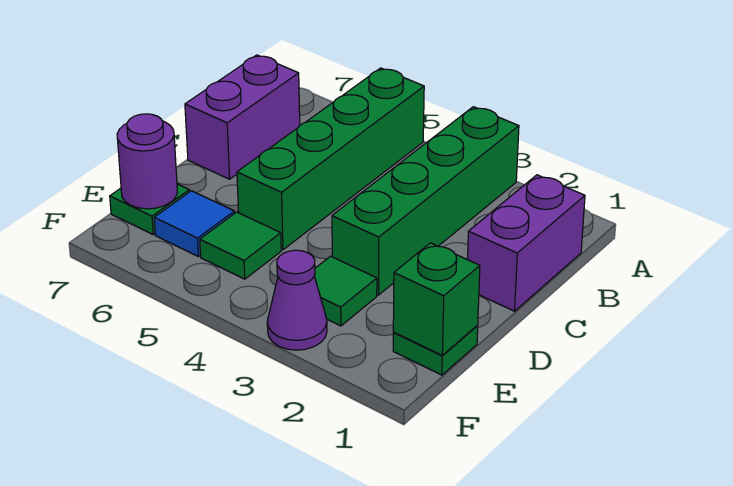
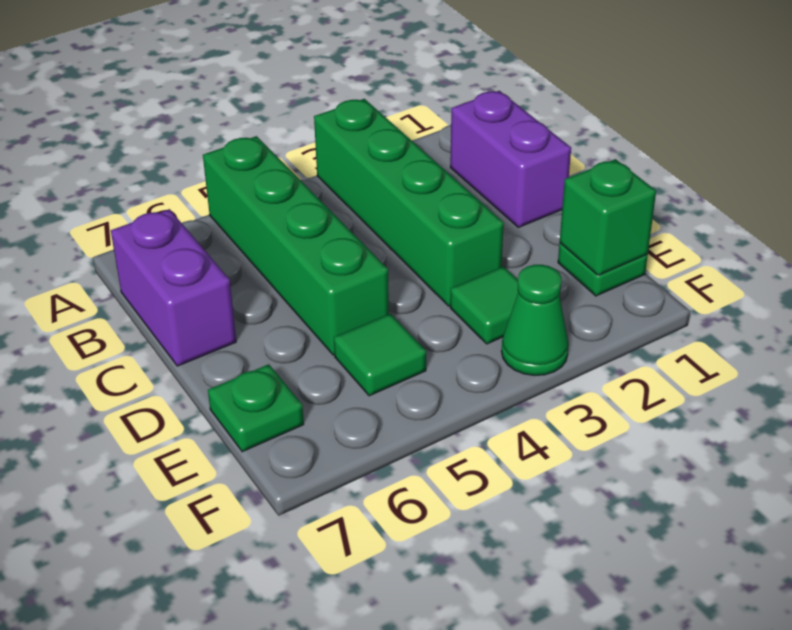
blue 1x1 tile [154,191,235,257] -> none
purple 1x1 round brick [117,114,177,209] -> none
purple 1x1 cone [267,250,327,350] -> green 1x1 cone [501,265,568,376]

